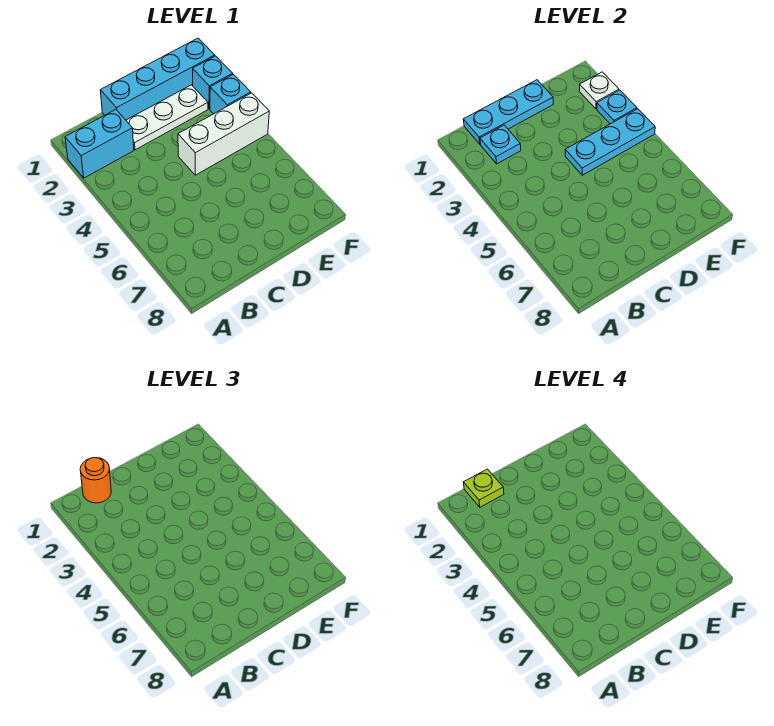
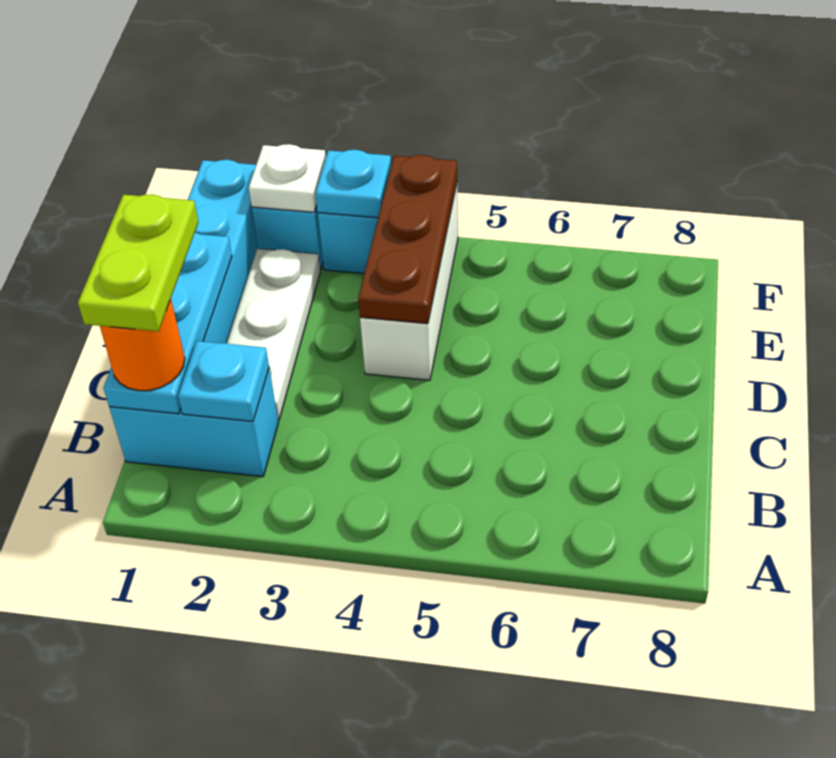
cyan 1x2 brick [65,110,134,178] -> cyan 1x2 brick turned to [109,368,278,477]
lime 1x1 plate [463,469,504,507] -> lime 1x2 plate [78,194,198,332]
cyan 1x3 plate [565,109,655,175] -> brown 1x3 plate [358,155,457,324]

